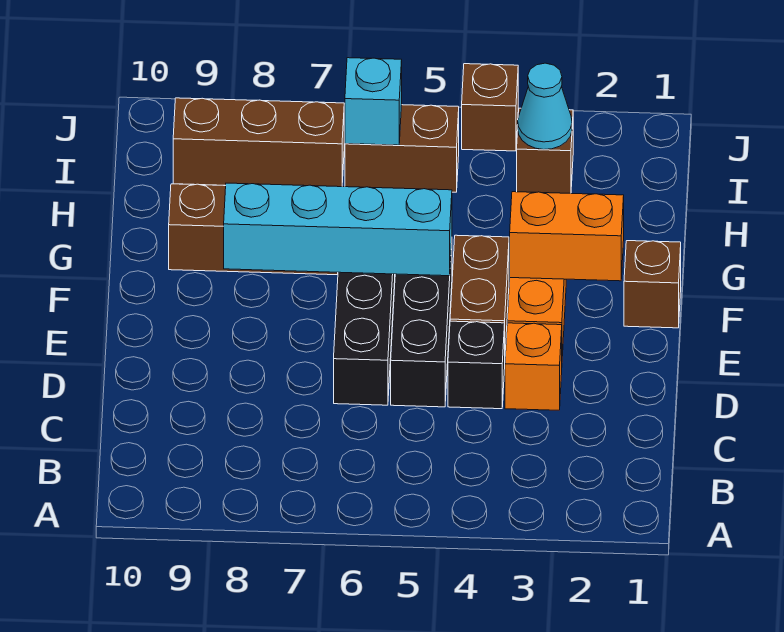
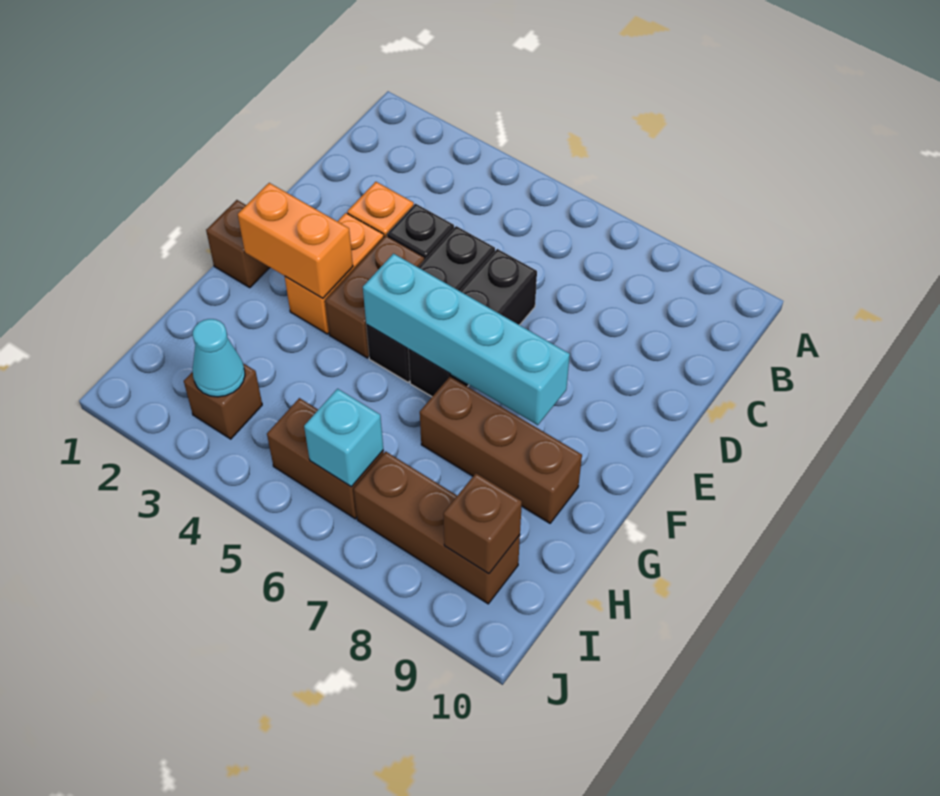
brown 1x1 brick [462,64,518,151] -> brown 1x1 brick moved to [443,473,522,574]

